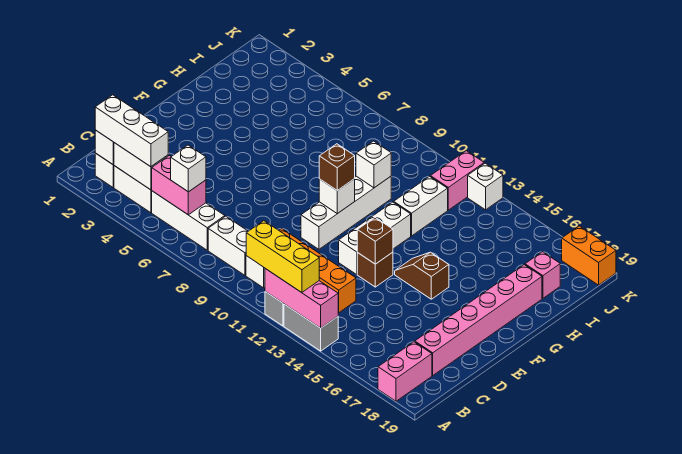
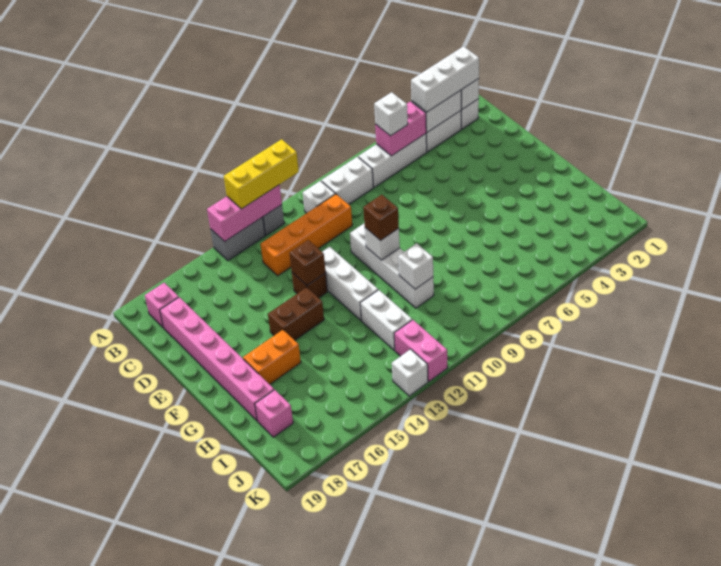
pink 1x2 brick [378,342,432,401] -> pink 1x1 brick [145,283,179,328]
brown 1x2 slope [395,252,449,299] -> brown 1x2 brick [268,287,324,340]
orange 1x2 brick [562,226,616,285] -> orange 1x2 brick moved to [243,330,301,384]

